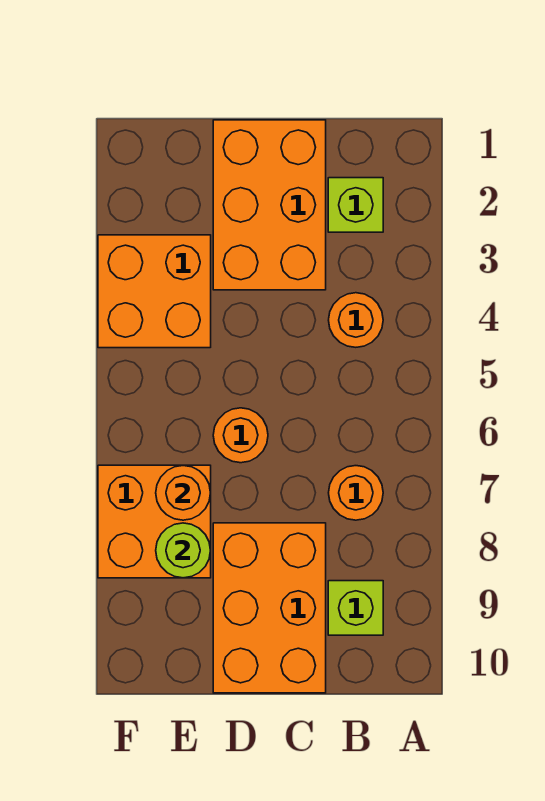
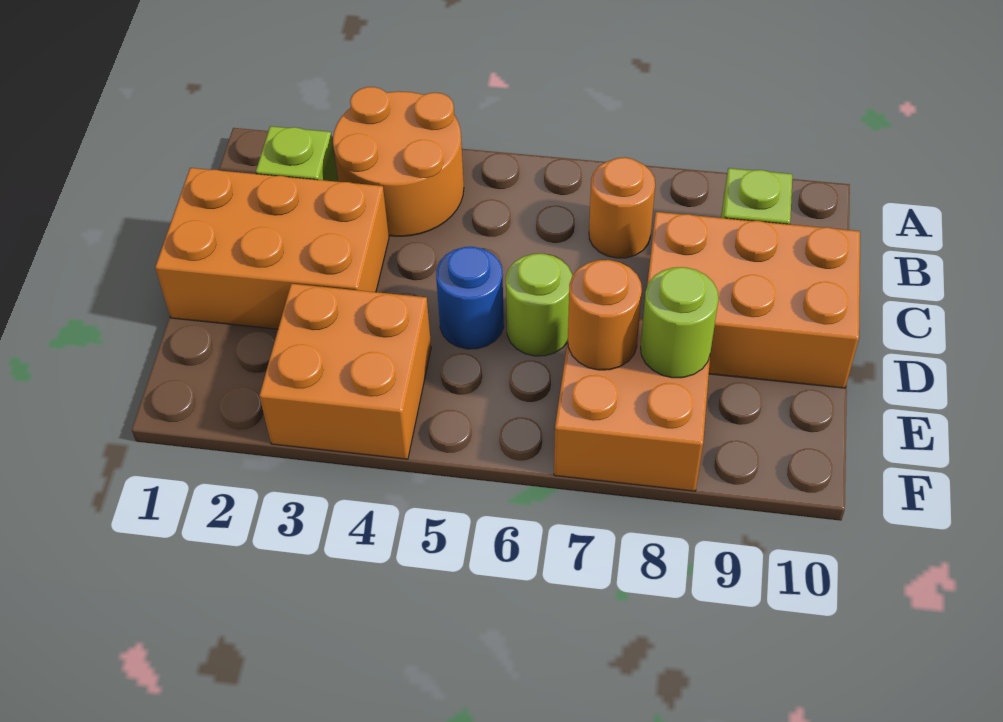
orange 1x1 round brick [329,293,383,347] -> orange 2x2 round brick [333,87,464,236]
none -> blue 1x1 round brick [436,247,504,349]
orange 1x1 round brick [213,408,268,463] -> lime 1x1 round brick [506,253,572,356]

